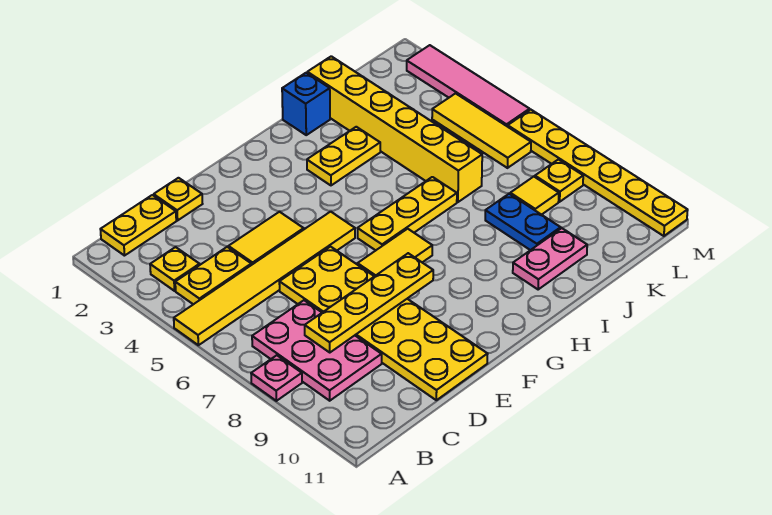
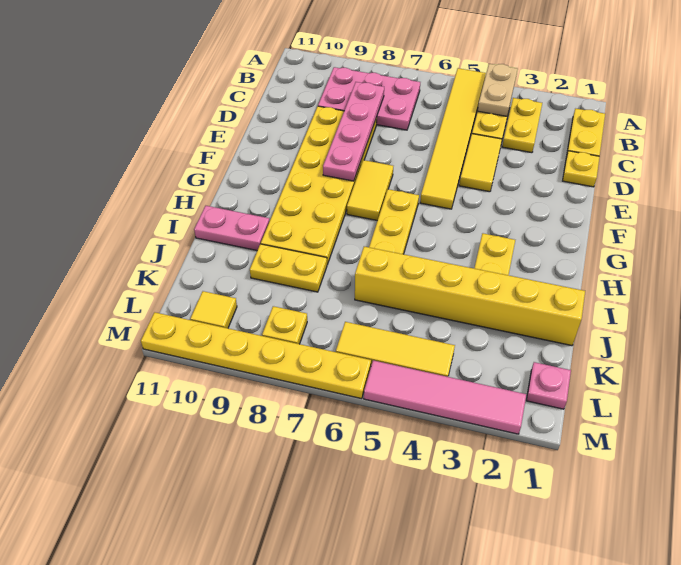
none -> tan 1x2 plate [478,64,517,116]
pink 1x1 plate [251,355,302,401] -> pink 1x1 plate moved to [526,362,571,409]
yellow 1x1 plate [150,247,200,291] -> yellow 1x2 plate [502,98,542,153]
yellow 1x4 plate [305,253,433,352] -> pink 1x4 plate [323,82,384,181]
yellow 2x6 plate [279,247,488,400] -> yellow 2x6 plate turned to [261,106,377,265]
blue 1x1 brick [282,73,330,135] -> none
pink 1x2 plate [513,228,587,290] -> pink 1x2 plate turned to [194,206,270,250]
blue 1x2 plate [485,194,561,250] -> yellow 1x2 plate [250,244,327,292]
yellow 1x1 tile [510,177,559,215] -> yellow 1x1 tile moved to [190,291,237,328]

